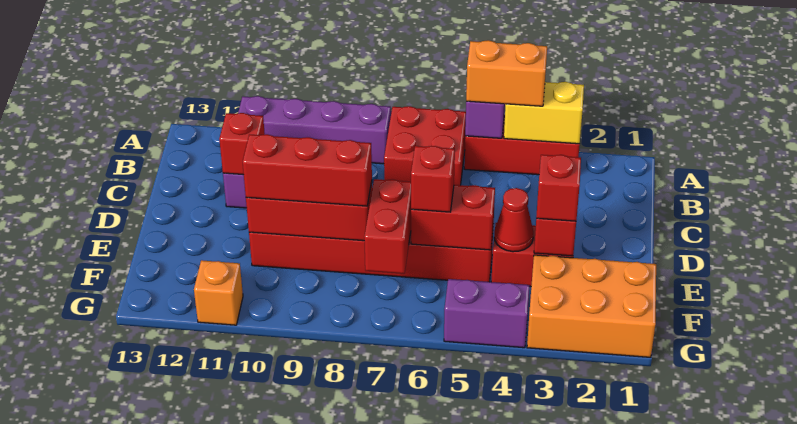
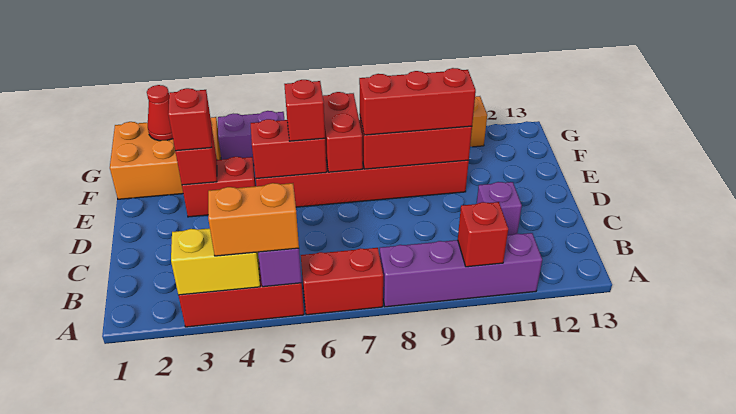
red 2x2 brick [384,106,466,185] -> red 1x2 brick [301,248,383,315]
red 1x1 brick [219,113,265,175] -> red 1x1 brick moved to [458,202,508,267]
red 1x1 cone [494,188,533,252] -> red 1x1 cone moved to [147,85,173,141]

